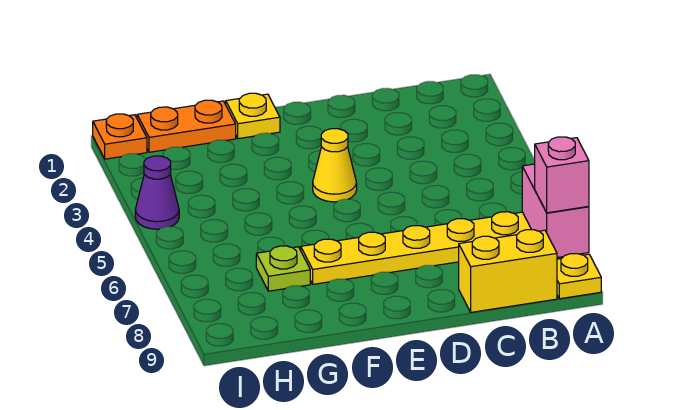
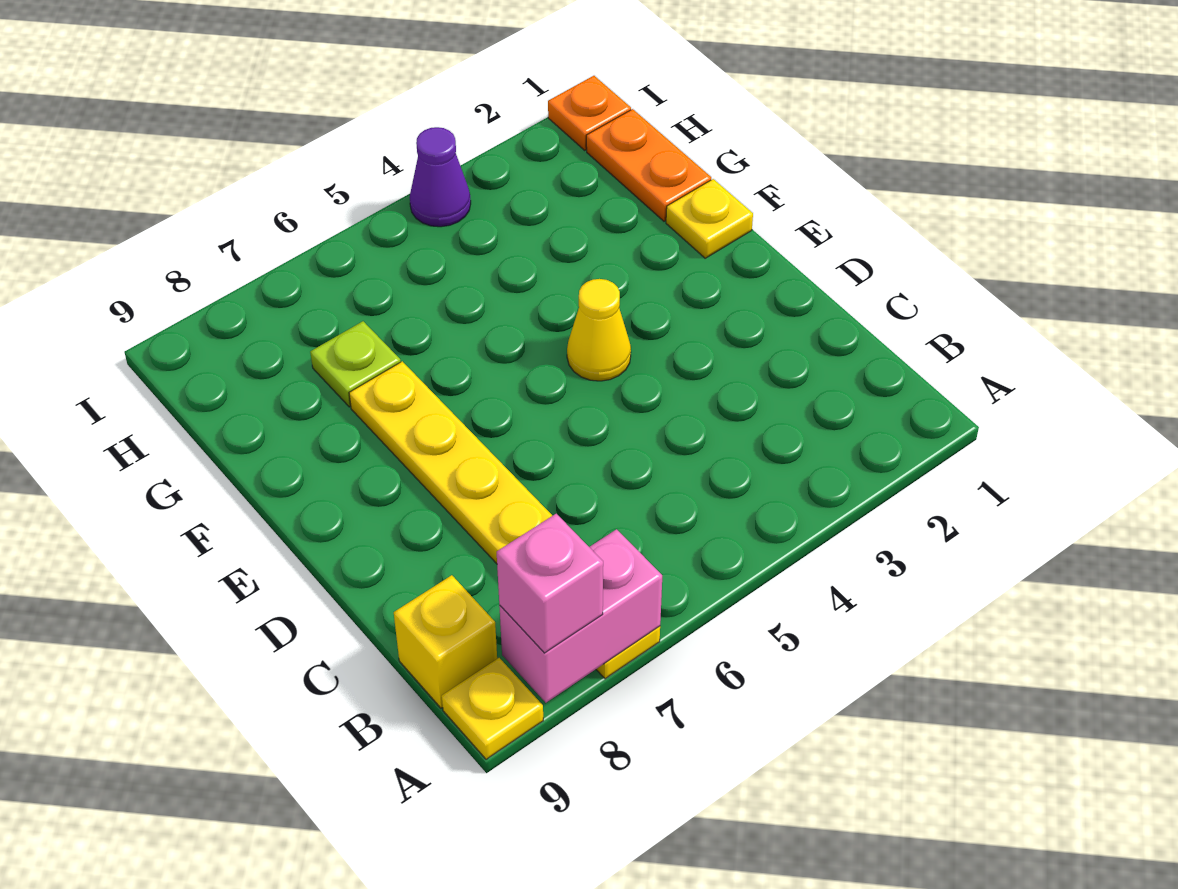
yellow 1x2 brick [459,230,557,312] -> yellow 1x1 brick [394,575,497,708]

